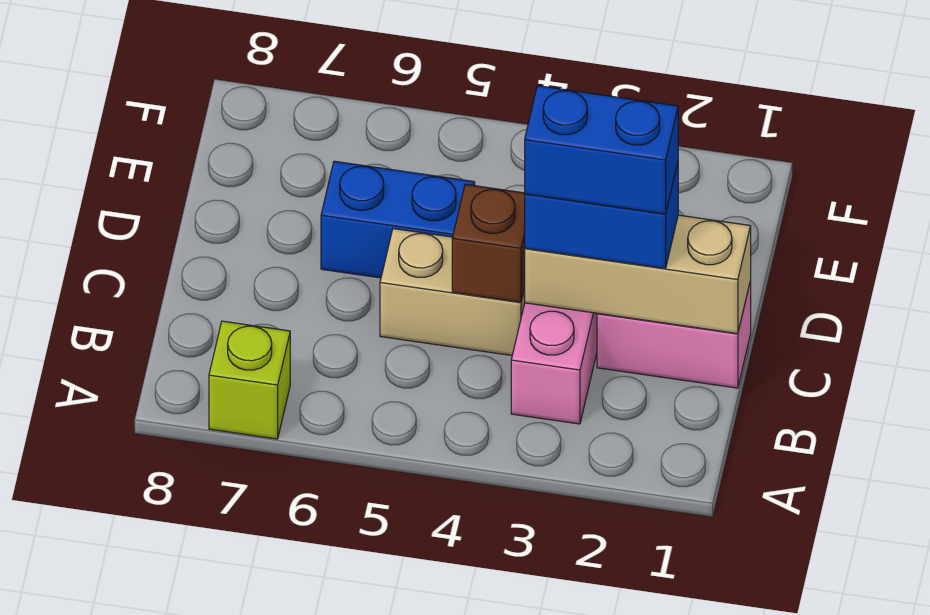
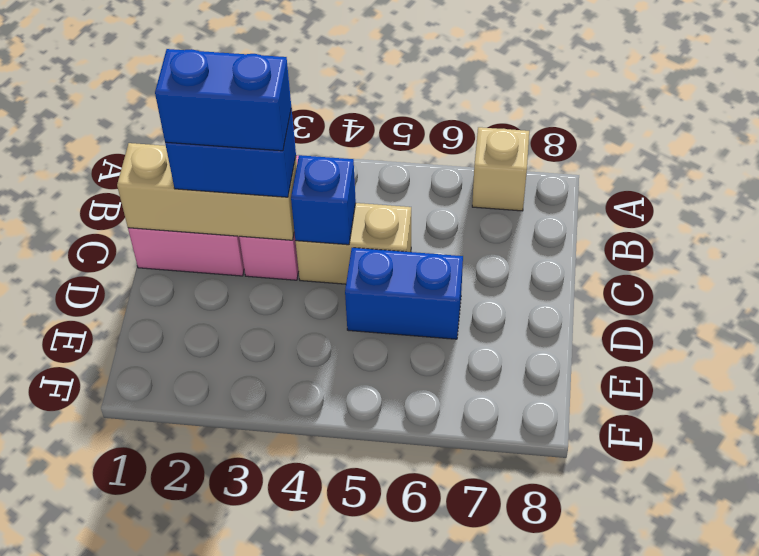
lime 1x1 brick [209,321,290,439] -> tan 1x1 brick [472,127,529,211]
brown 1x1 brick [452,184,525,302] -> blue 1x1 brick [291,155,356,245]

